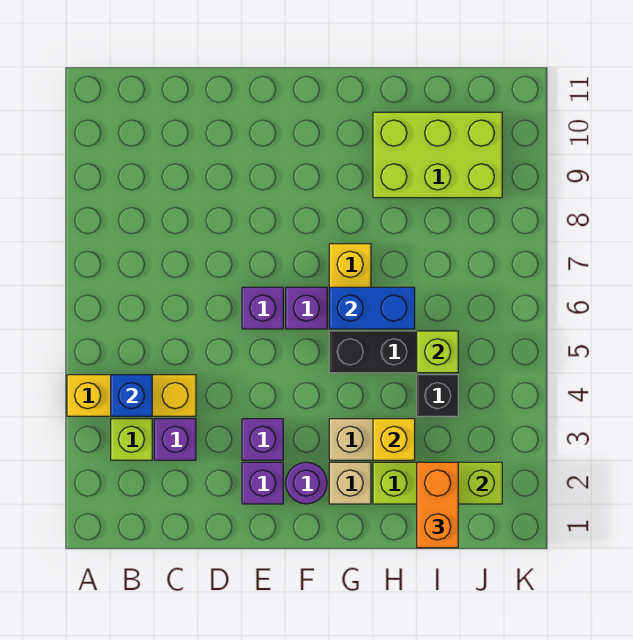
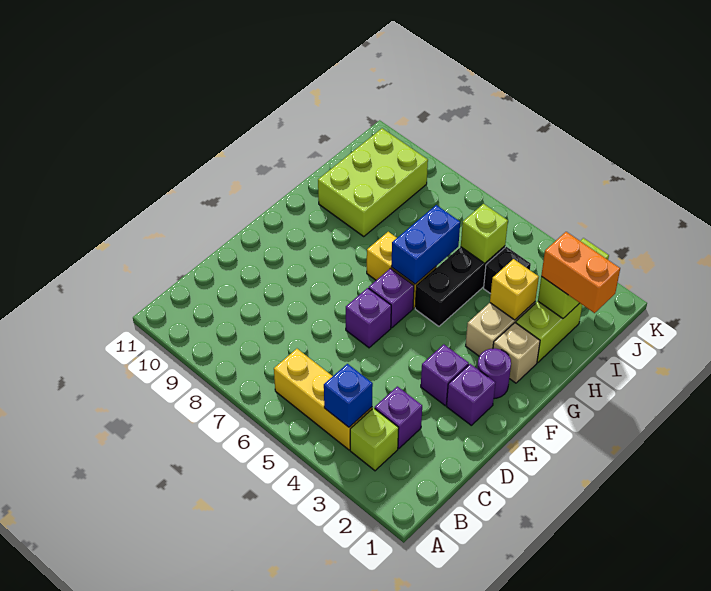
yellow 1x3 brick [67,375,196,416] -> yellow 1x3 brick turned to [274,349,372,450]

